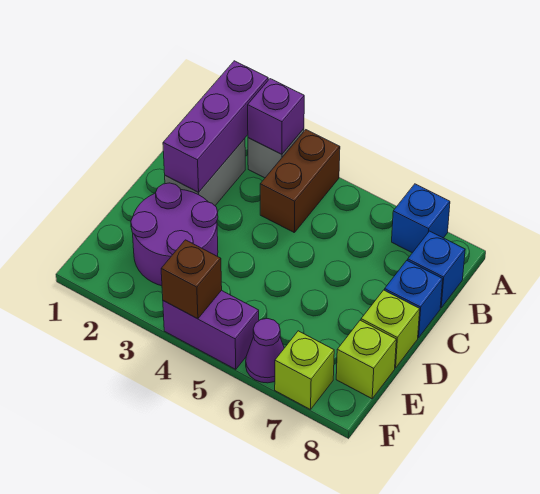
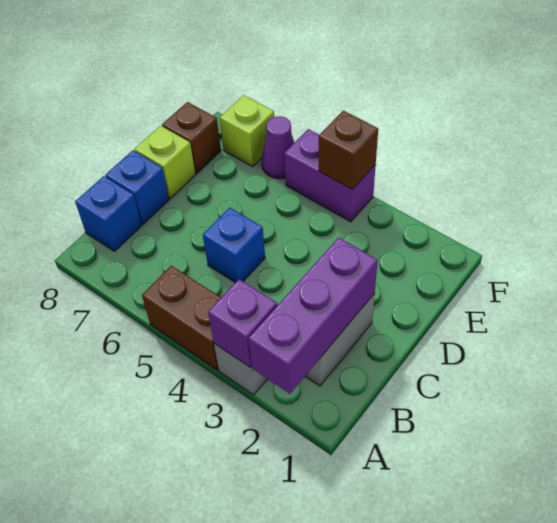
brown 1x2 brick [260,130,340,232] -> brown 1x2 brick turned to [142,266,221,370]
blue 1x1 brick [392,184,450,253] -> blue 1x1 brick moved to [203,208,265,283]
purple 2x2 round brick [131,183,218,286] -> none
lime 1x1 brick [336,320,396,399] -> brown 1x1 brick [162,102,221,173]

